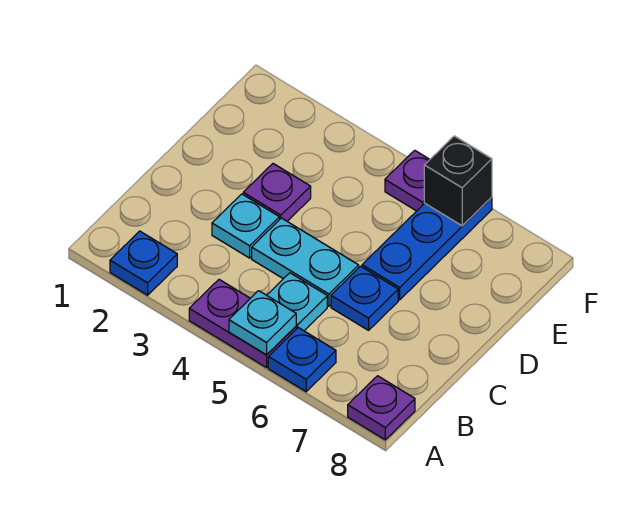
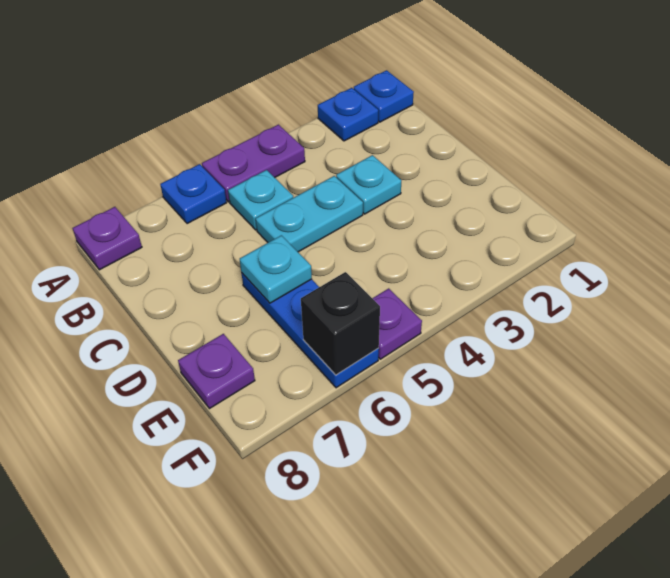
cyan 1x1 plate [229,291,296,355] -> cyan 1x1 plate moved to [240,235,312,303]
blue 1x1 plate [331,266,398,330] -> blue 1x1 plate moved to [354,70,414,122]
purple 1x1 plate [243,164,311,221] -> purple 1x1 plate moved to [178,334,255,409]

